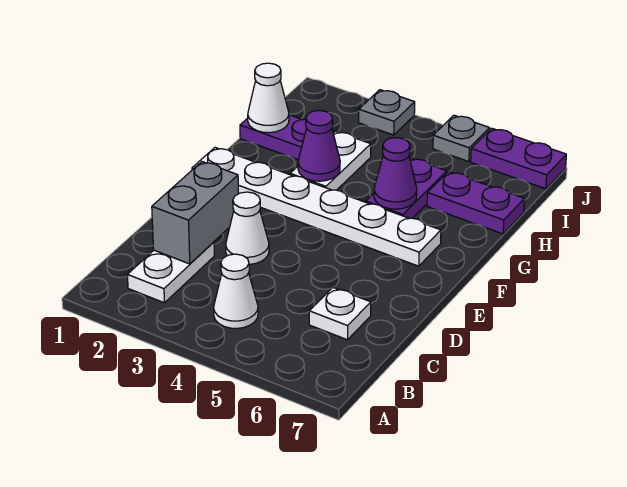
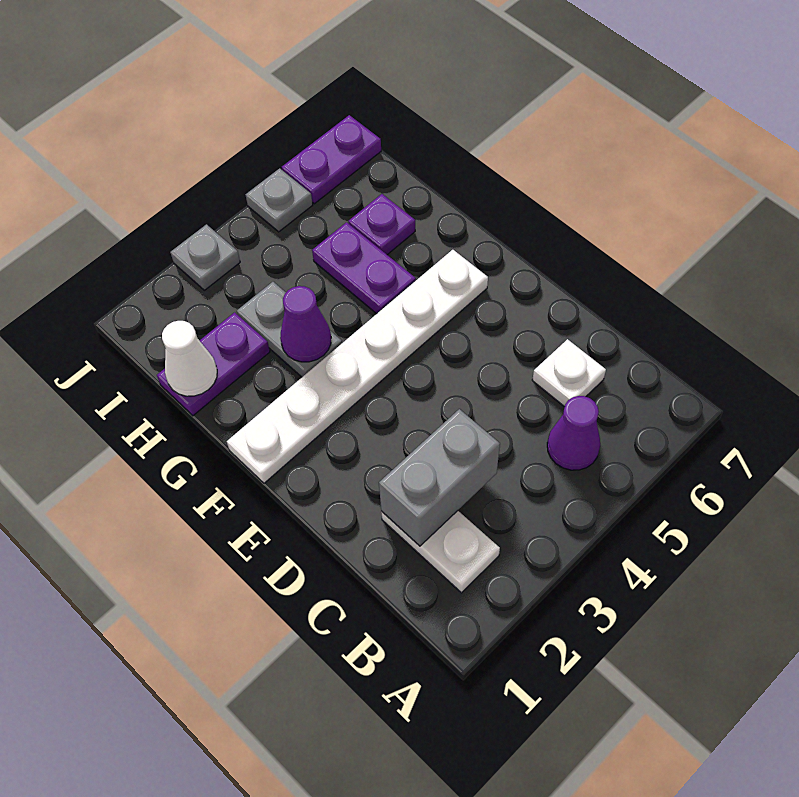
white 1x1 cone [214,254,258,328] -> none
grey 1x2 brick [152,162,238,264] -> grey 1x2 brick turned to [379,409,500,546]
white 1x1 cone [226,192,269,264] -> none
white 1x2 plate [290,131,371,190] -> grey 1x2 plate [237,282,342,377]
purple 1x1 cone [374,138,417,209] -> purple 1x1 cone moved to [547,396,600,470]
purple 1x2 plate [427,171,524,234] -> purple 1x1 plate [348,194,415,255]

